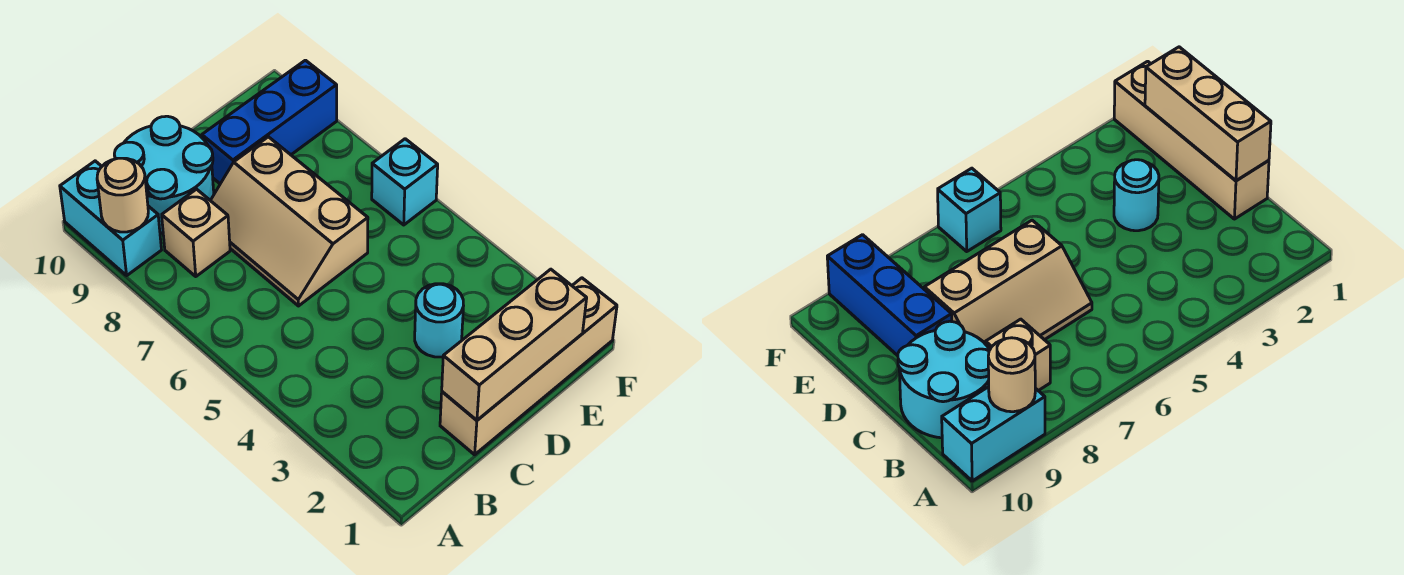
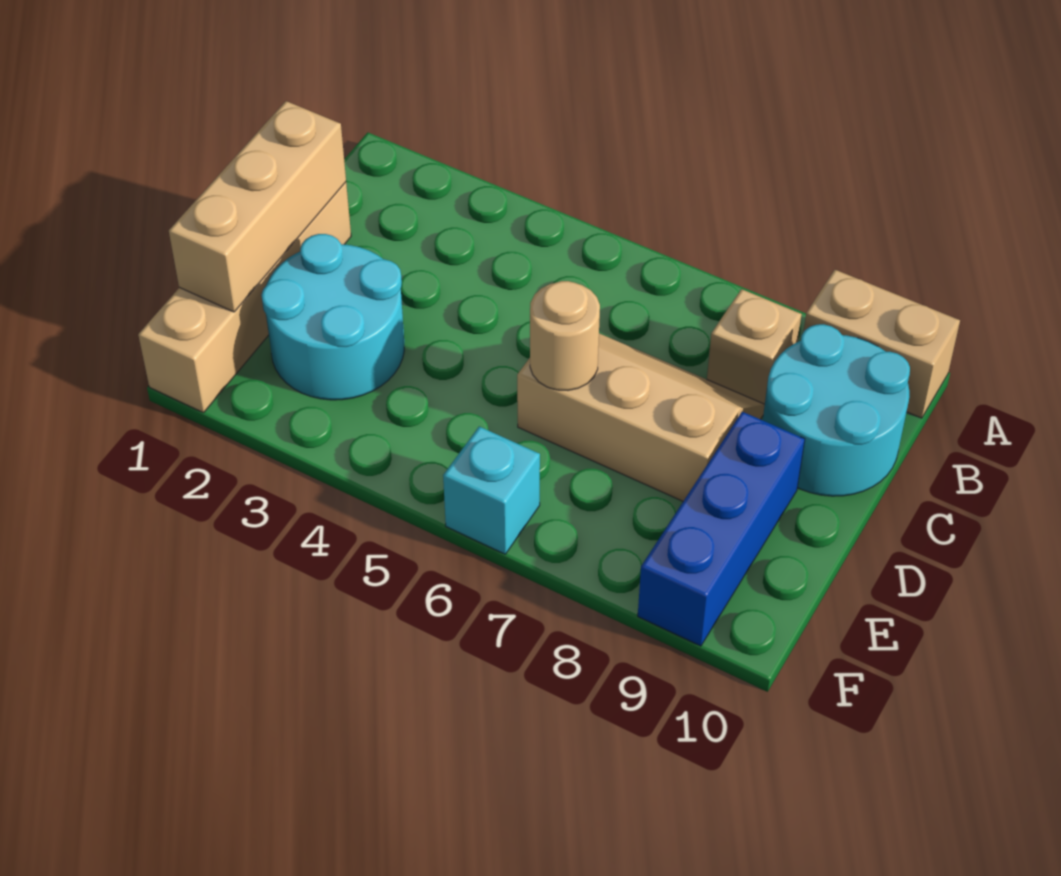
cyan 1x2 brick [60,161,161,275] -> tan 1x2 brick [804,270,960,418]
tan 1x1 round brick [97,158,148,232] -> tan 1x1 round brick moved to [530,281,600,390]
cyan 1x1 round brick [415,284,464,357] -> cyan 2x2 round brick [261,234,404,400]

